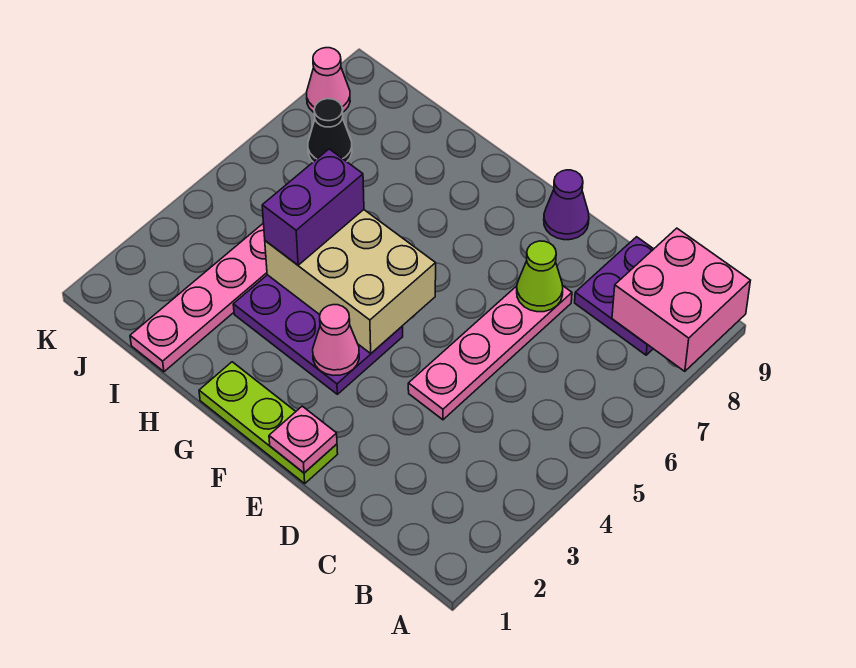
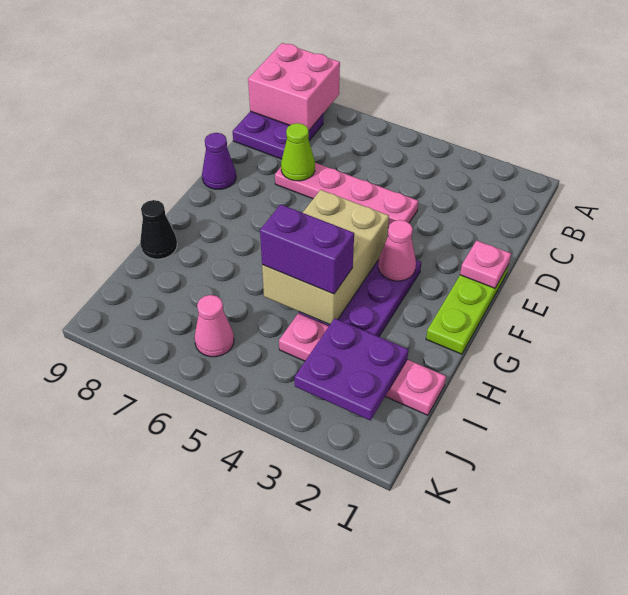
none -> purple 2x2 plate [295,318,408,421]
black 1x1 cone [308,99,352,162] -> black 1x1 cone moved to [140,200,177,259]
pink 1x1 cone [307,48,350,112] -> pink 1x1 cone moved to [194,295,234,357]

